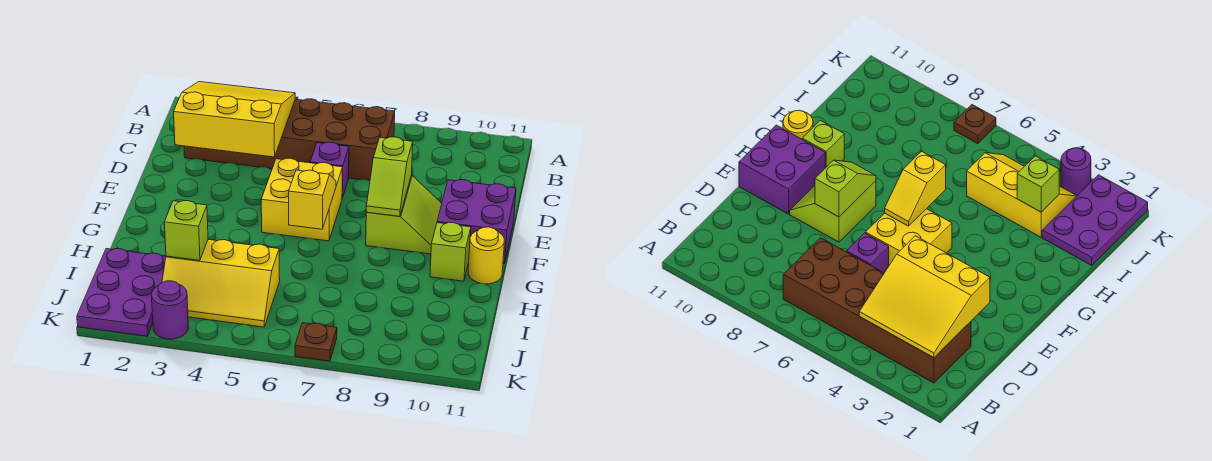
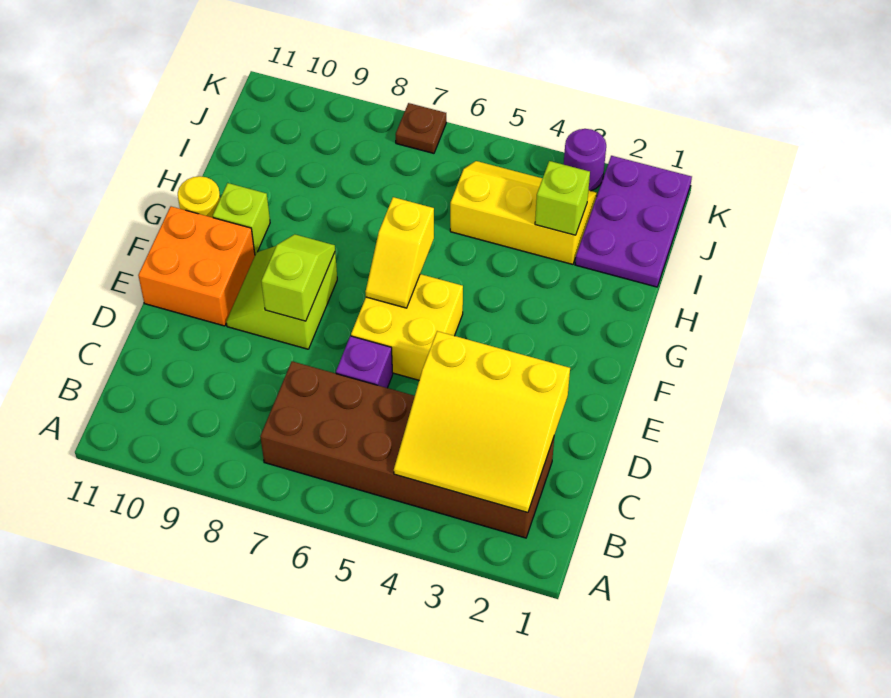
purple 2x2 brick [437,180,516,263] -> orange 2x2 brick [138,206,255,326]

